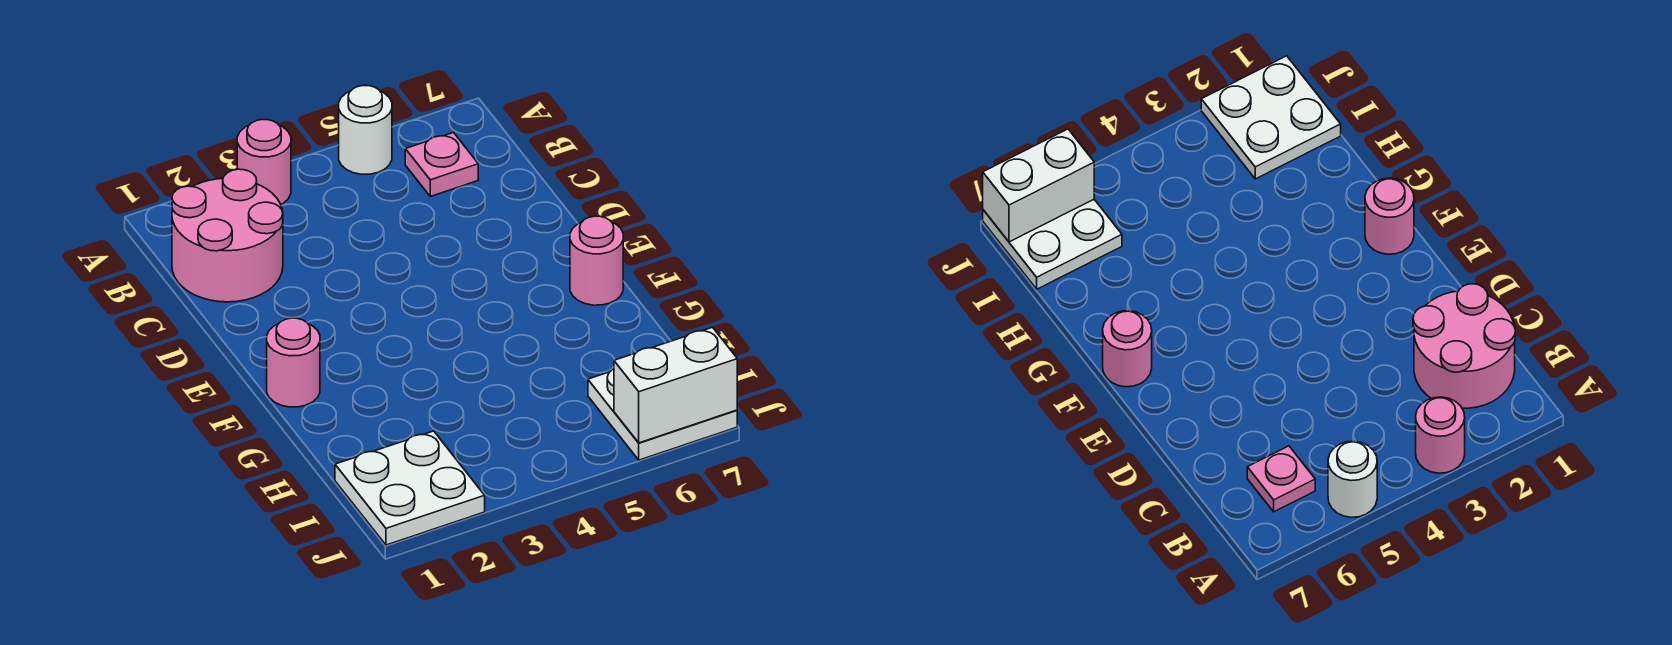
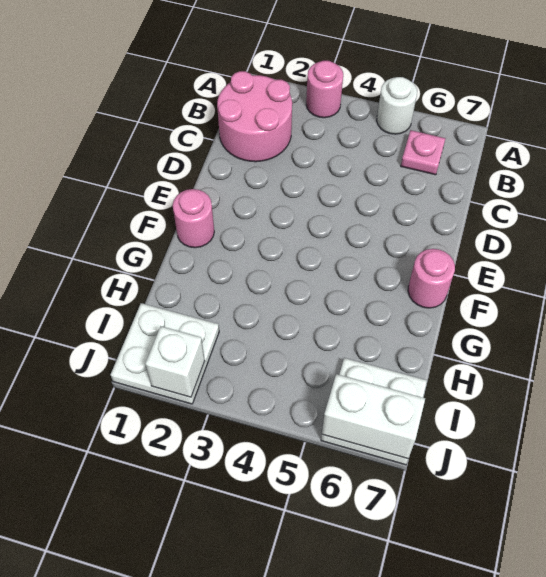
none -> white 1x1 brick [145,326,205,397]

